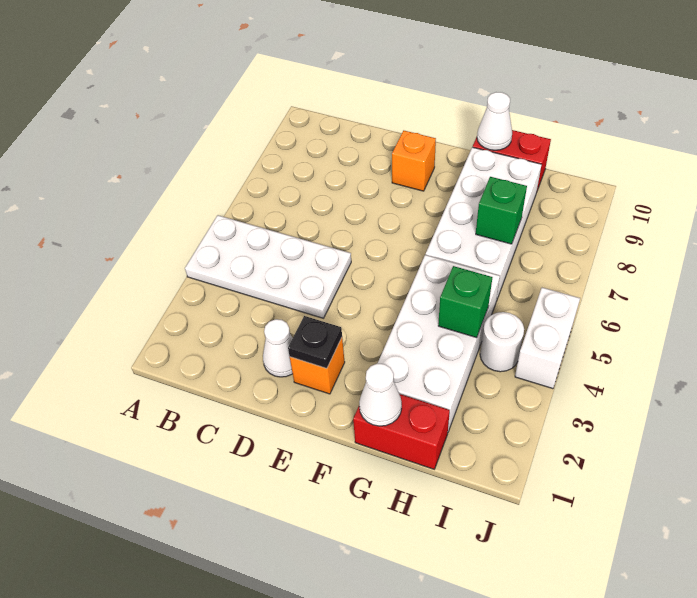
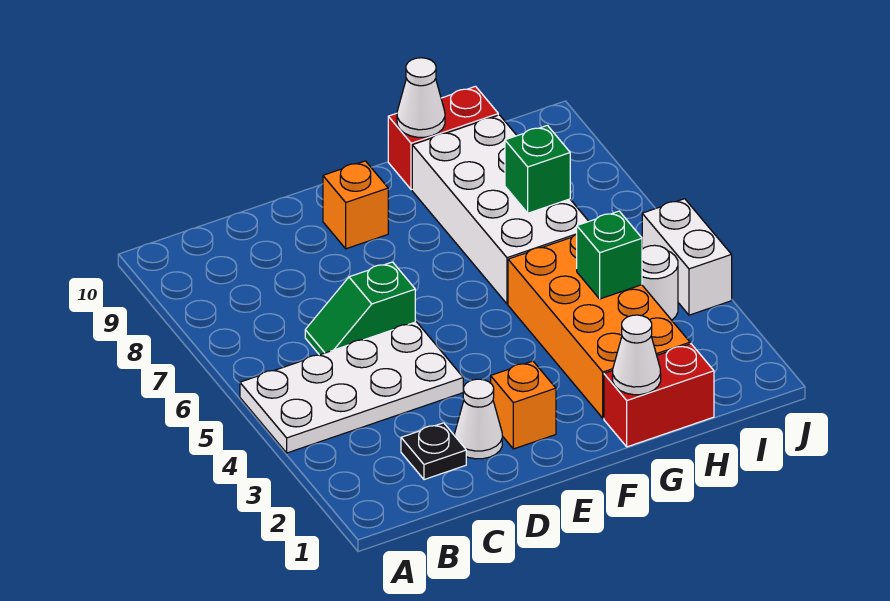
none -> green 1x2 slope [305,262,415,355]
black 1x1 plate [288,316,342,368] -> black 1x1 plate moved to [401,423,466,480]
white 2x4 brick [377,255,500,431] -> orange 2x4 brick [508,234,690,418]

